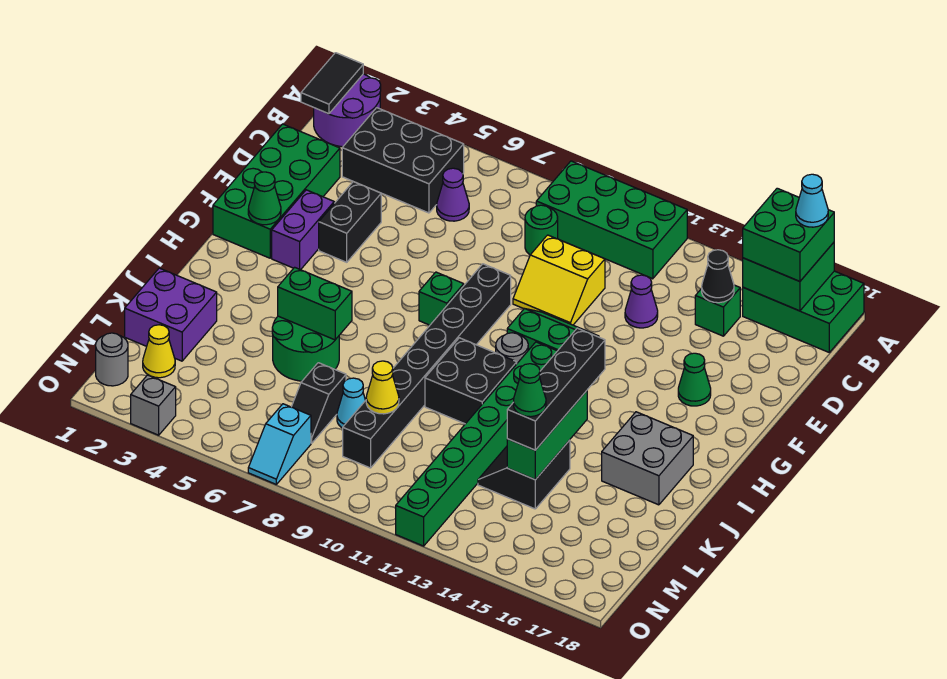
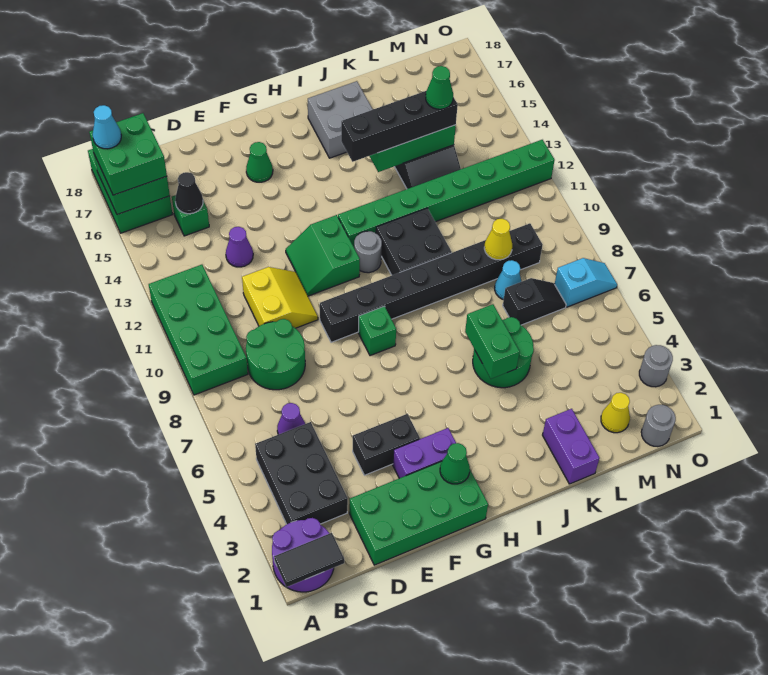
green 1x1 round brick [525,205,558,255] -> green 2x2 round brick [246,319,305,390]
purple 2x2 brick [125,268,217,361] -> purple 1x2 brick [543,409,599,484]
grey 1x1 brick [131,375,176,435] -> grey 1x1 round brick [639,345,673,387]

